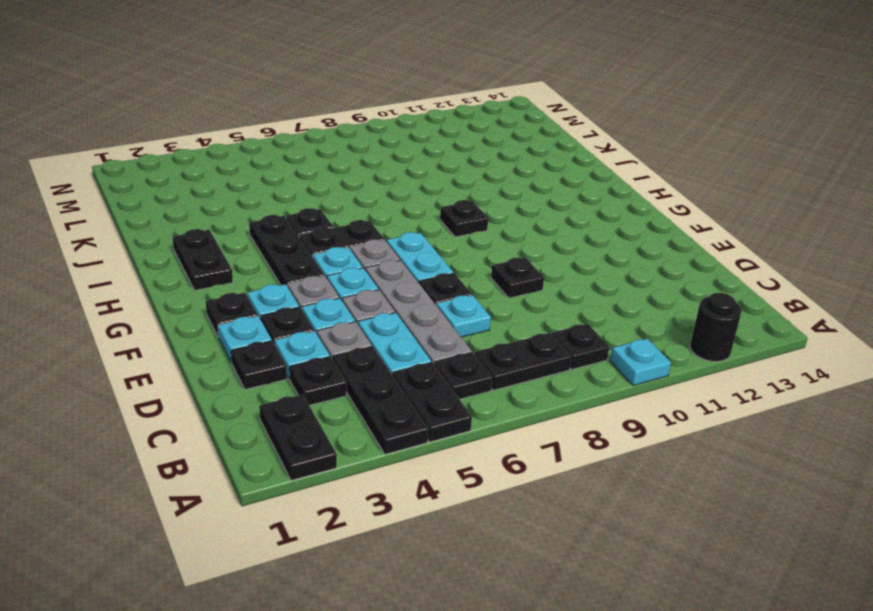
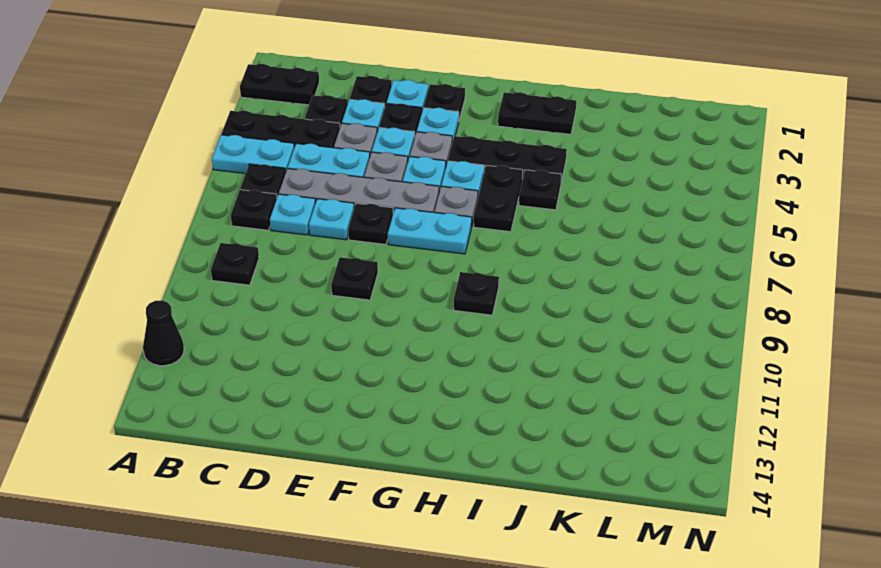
black 1x2 plate [392,362,472,442] -> cyan 1x2 plate [212,135,294,174]
cyan 1x1 plate [610,339,671,386] -> cyan 1x1 plate moved to [270,194,315,235]
black 1x1 round brick [690,293,742,362] -> black 1x1 cone [143,300,184,366]
black 1x2 plate [475,333,572,390] -> black 1x1 plate [231,190,277,230]

